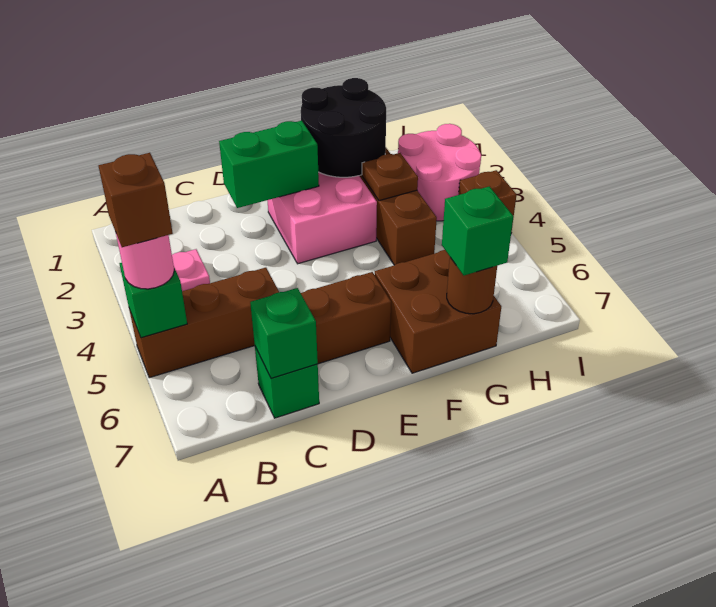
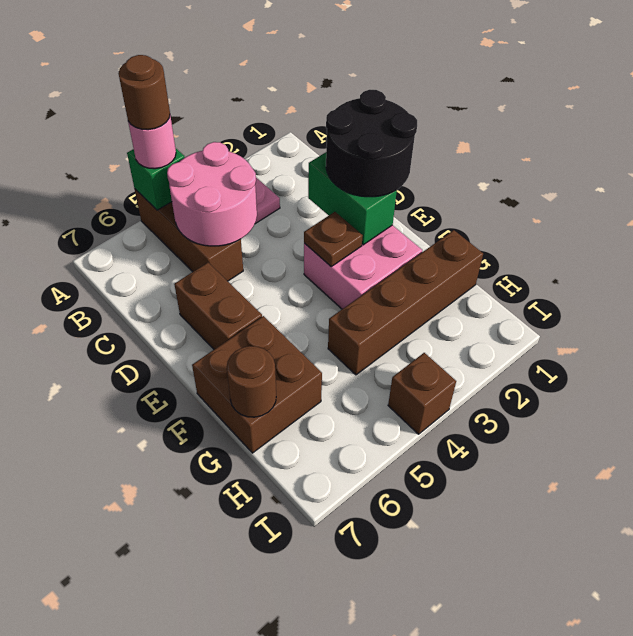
brown 1x1 brick [99,153,173,247] -> brown 1x1 round brick [118,55,170,130]
green 1x1 brick [255,347,319,418] -> none
green 1x1 brick [250,288,318,378] -> none
black 2x2 round brick [301,78,386,177] -> black 2x2 round brick moved to [326,90,417,197]
brown 1x1 plate [362,153,418,201] -> brown 1x1 plate moved to [304,212,363,266]
green 1x1 brick [442,186,513,276] -> none
pink 2x2 round brick [398,124,481,221] -> pink 2x2 round brick moved to [167,142,257,246]

